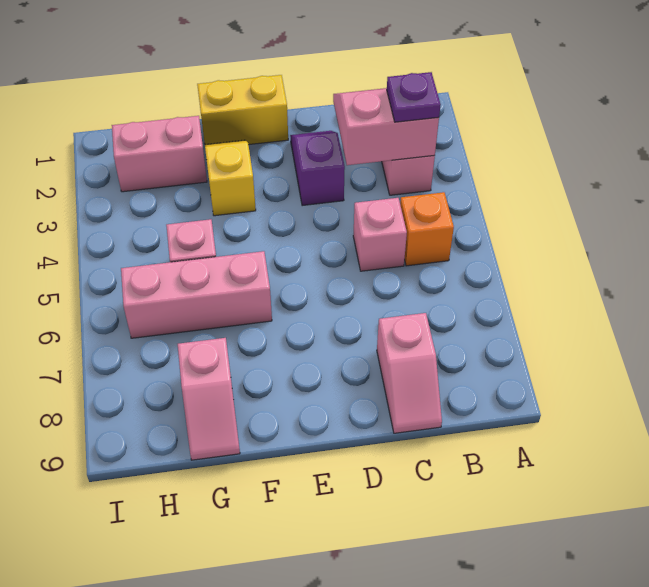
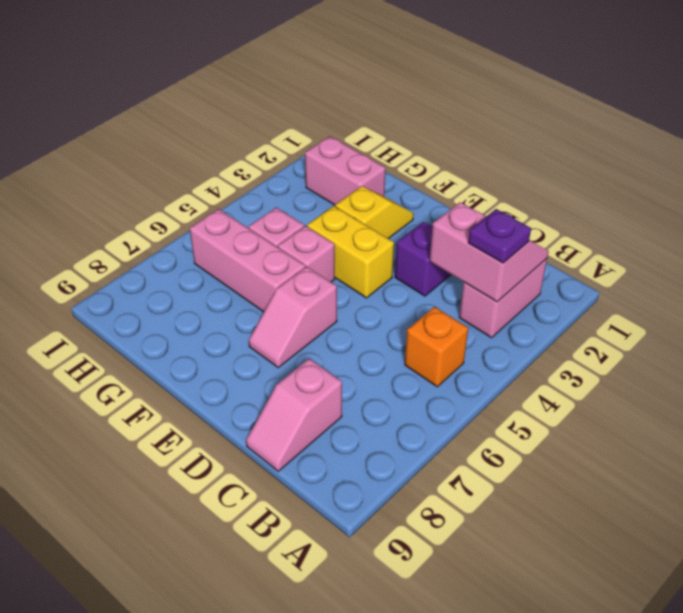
pink 1x1 brick [353,198,407,271] -> pink 1x1 brick moved to [278,226,335,282]
yellow 1x2 brick [197,75,288,145] -> yellow 1x2 brick moved to [307,206,394,298]
pink 1x2 slope [178,338,240,460] -> pink 1x2 slope moved to [249,266,337,368]

